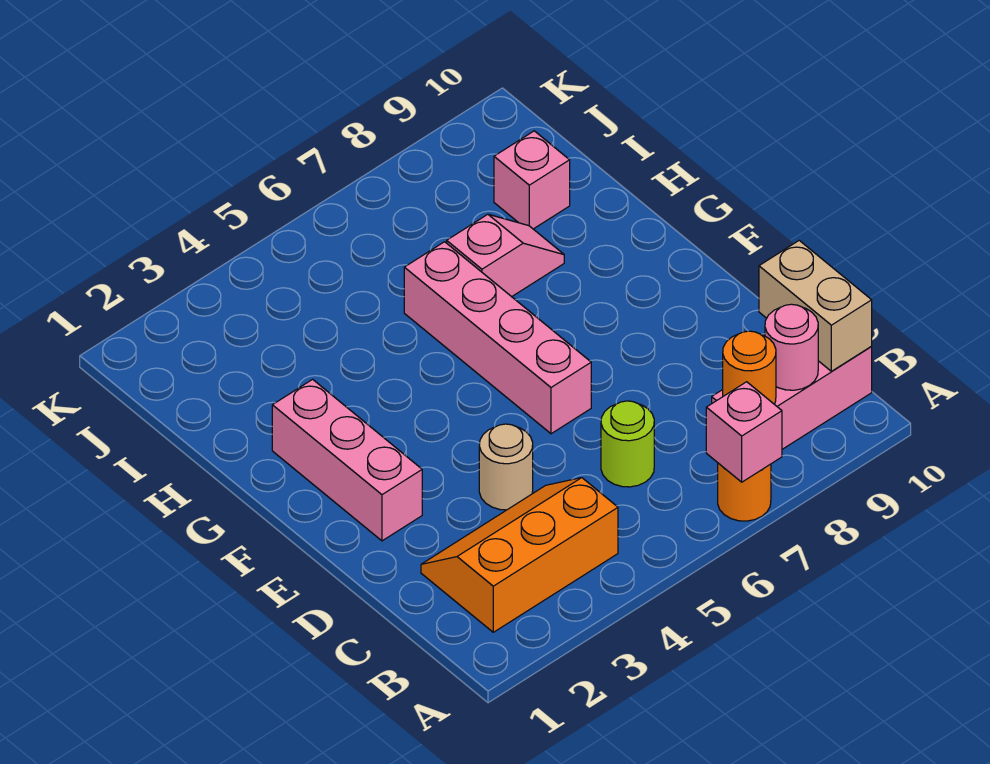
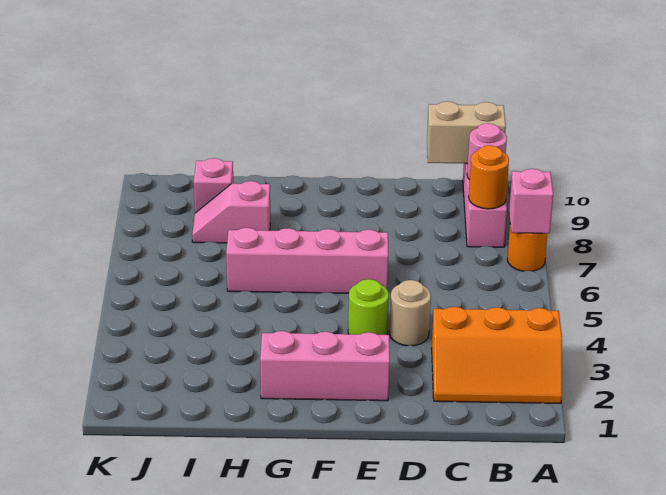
orange 2x3 slope [421,478,618,632] -> orange 2x3 slope turned to [432,307,562,403]
lime 1x1 round brick [601,401,654,487] -> lime 1x1 round brick moved to [348,279,389,335]
pink 1x2 slope [447,214,564,297] -> pink 1x2 slope turned to [192,181,270,243]

